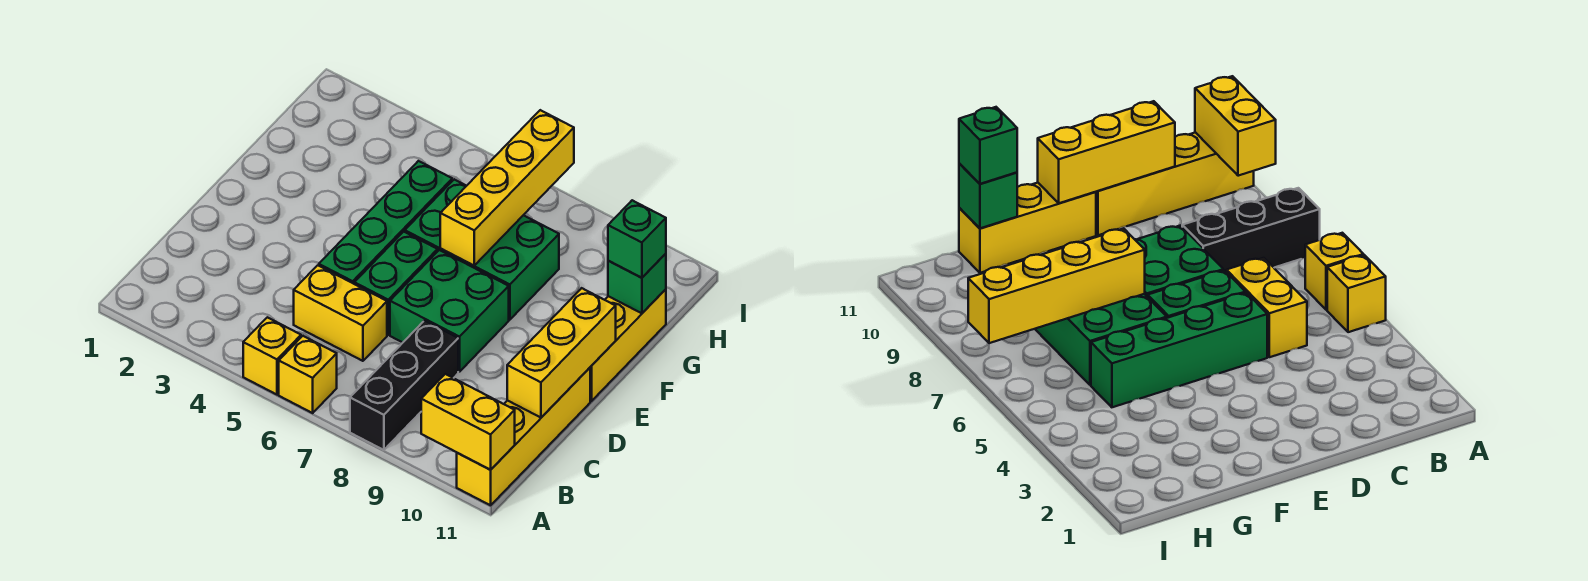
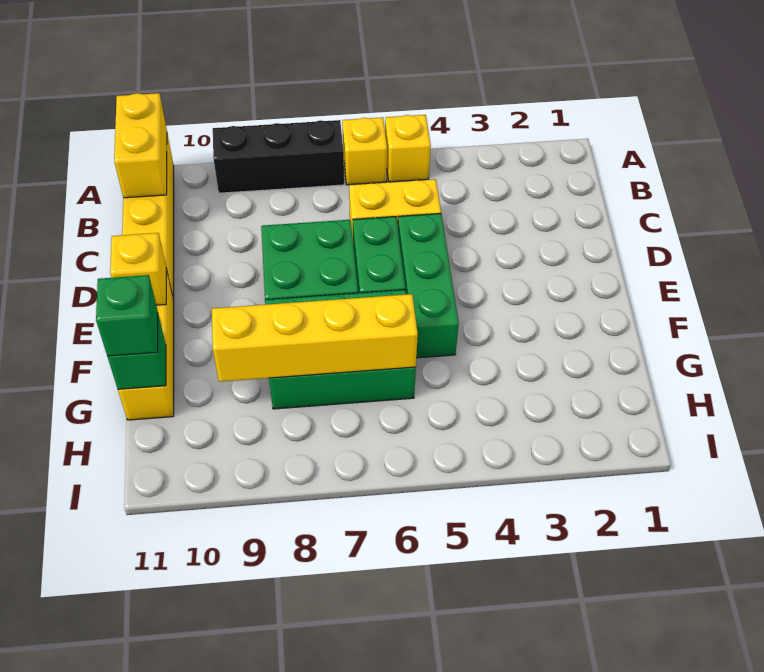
black 1x3 brick [350,321,458,450] -> black 1x3 brick turned to [213,120,344,193]
yellow 1x2 brick [421,374,515,470] -> yellow 1x2 brick turned to [114,93,167,198]
yellow 1x3 brick [507,288,616,418] -> yellow 1x1 brick [110,233,166,305]
green 1x4 brick [319,161,452,284] -> green 1x3 brick [398,214,459,358]
yellow 1x4 brick [440,110,574,266] -> yellow 1x4 brick turned to [212,294,418,382]

